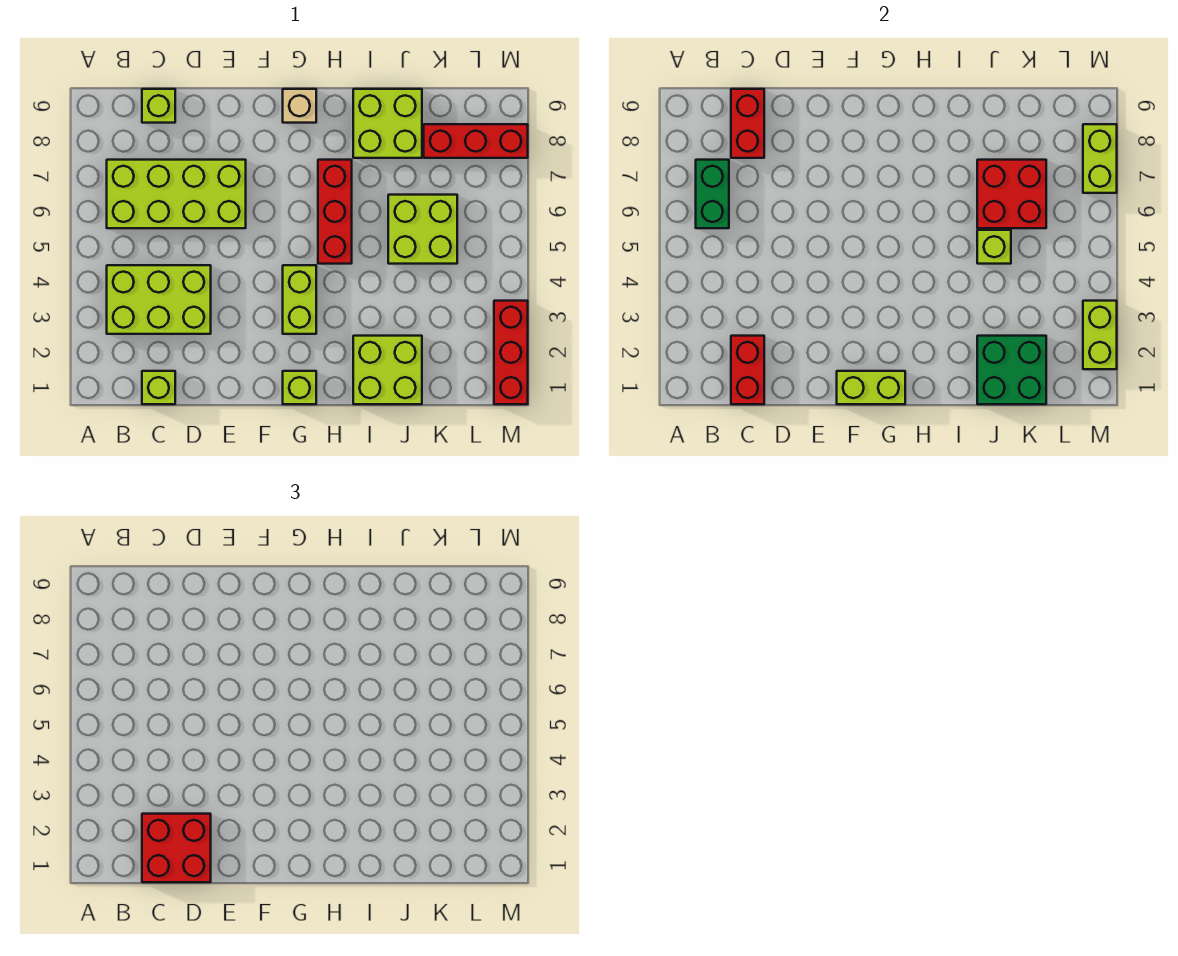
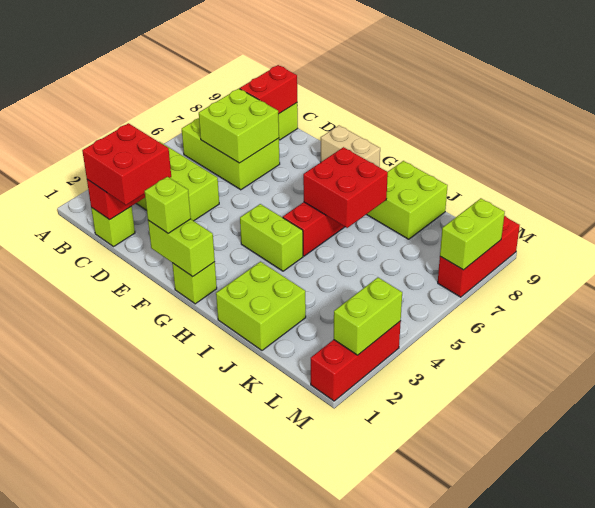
lime 2x4 brick [107,160,246,228] -> lime 2x3 brick [182,118,280,190]
green 1x2 brick [696,160,729,228] -> none
lime 1x2 brick [283,265,316,334] -> lime 1x2 brick turned to [240,204,303,271]
tan 1x1 brick [283,89,316,123] -> tan 1x2 brick [321,126,380,167]
green 2x2 brick [977,336,1046,404] -> none
lime 2x2 brick [388,195,457,264] -> lime 2x2 brick moved to [199,89,279,163]
lime 1x1 brick [977,230,1011,264] -> lime 1x1 brick moved to [145,177,191,233]
red 2x2 brick [977,160,1046,228] -> red 2x2 brick moved to [303,147,388,228]
red 1x3 brick [424,124,528,158] -> red 1x3 brick turned to [438,216,520,297]

